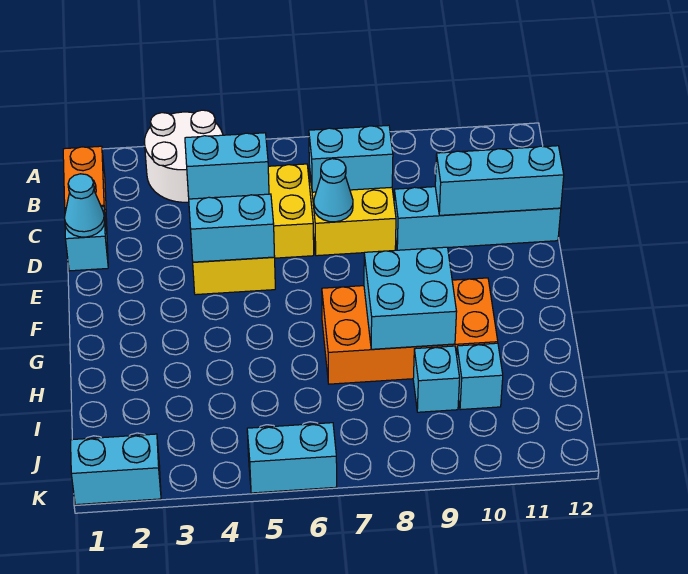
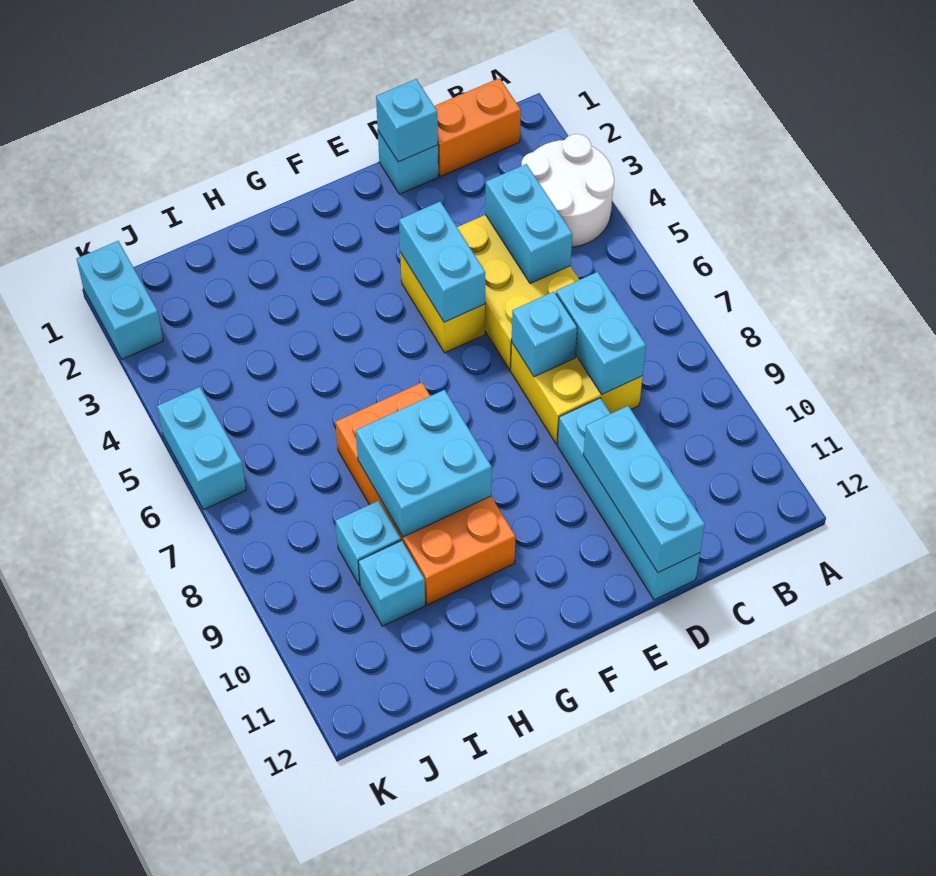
cyan 1x1 cone [64,174,105,237] -> cyan 1x1 brick [376,79,438,162]
cyan 1x1 cone [314,159,353,222] -> cyan 1x1 brick [512,292,577,377]

